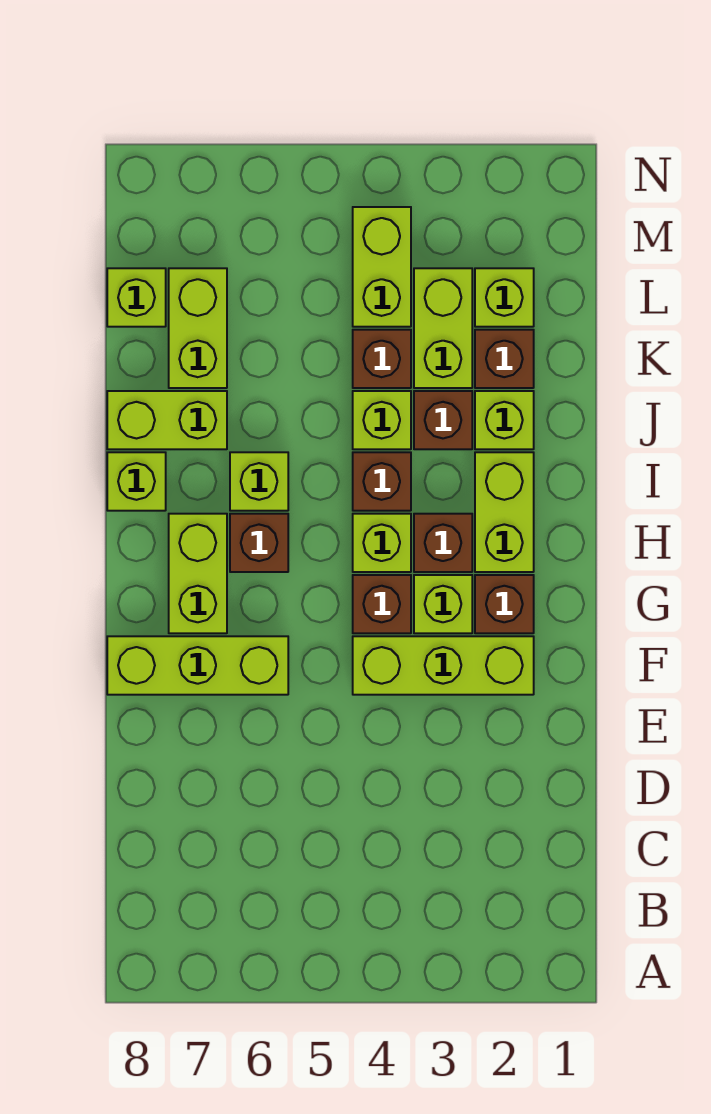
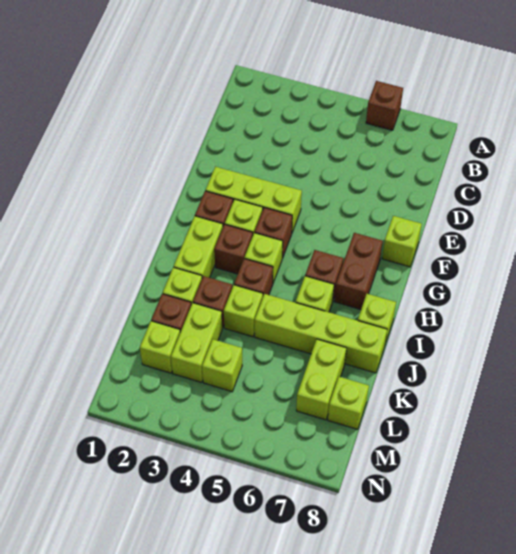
lime 1x3 brick [107,636,288,695] -> lime 1x1 brick [382,216,422,267]
lime 1x2 brick [169,514,227,633] -> brown 1x2 brick [334,233,383,309]
lime 1x2 brick [107,391,227,449] -> lime 1x4 brick [255,294,387,373]
brown 1x1 brick [353,330,411,388] -> brown 1x1 brick moved to [366,81,403,130]
lime 1x2 brick [353,207,411,327] -> lime 1x1 brick [202,339,242,392]

